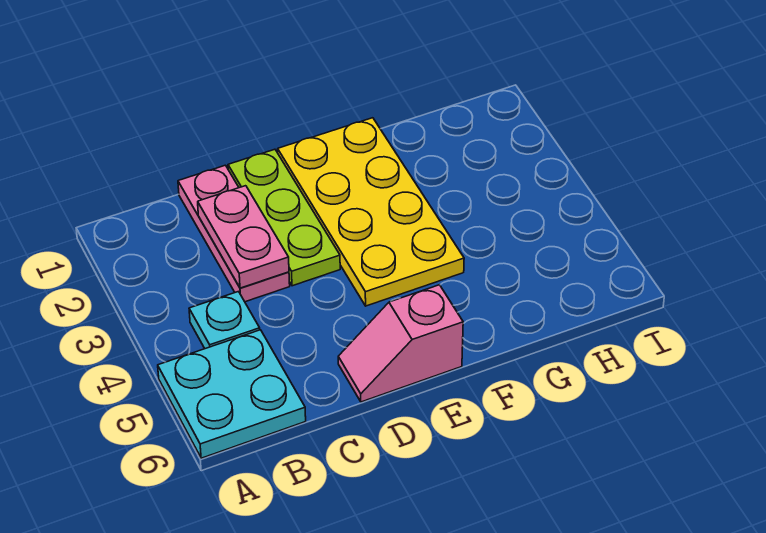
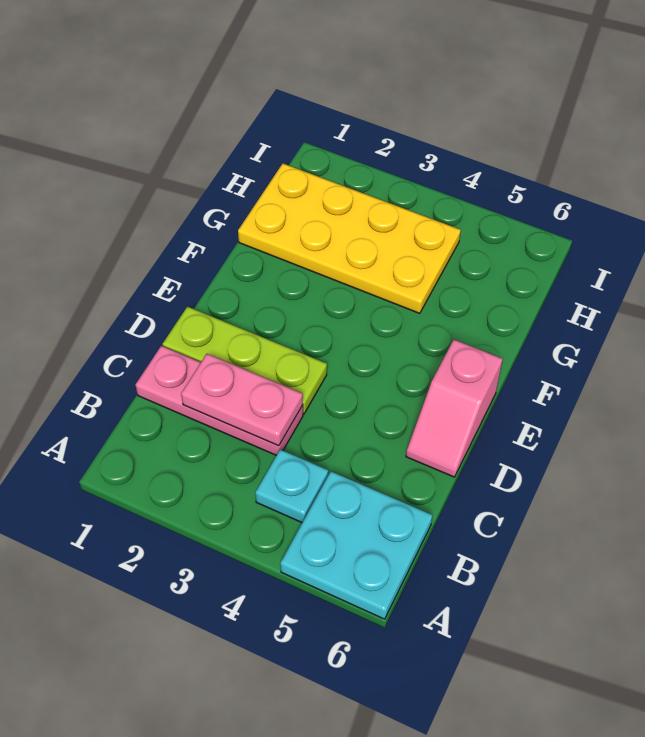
yellow 2x4 plate [278,118,464,306] -> yellow 2x4 plate moved to [238,164,461,313]

